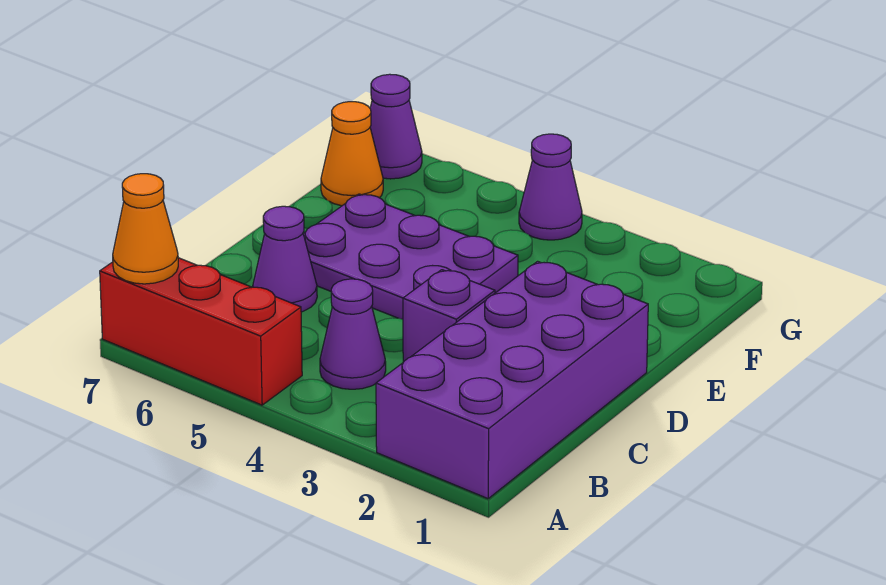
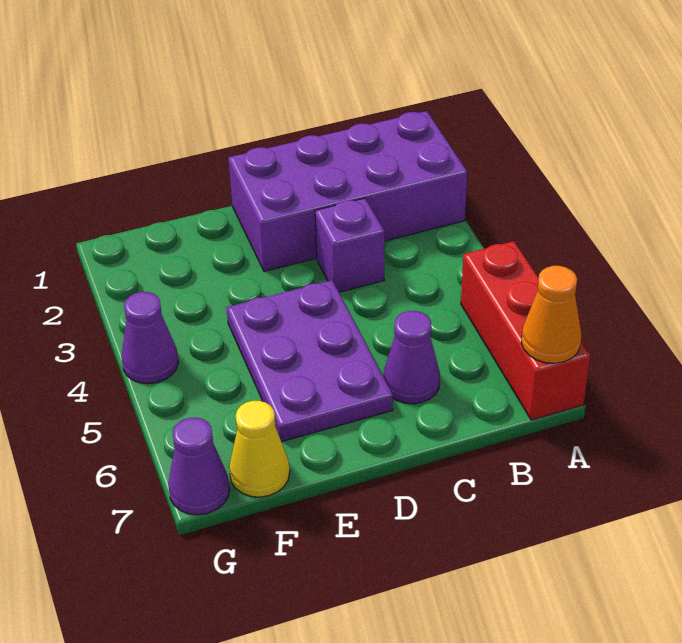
purple 1x1 cone [320,279,386,389] -> none
orange 1x1 cone [321,102,383,206] -> yellow 1x1 cone [229,401,290,497]

